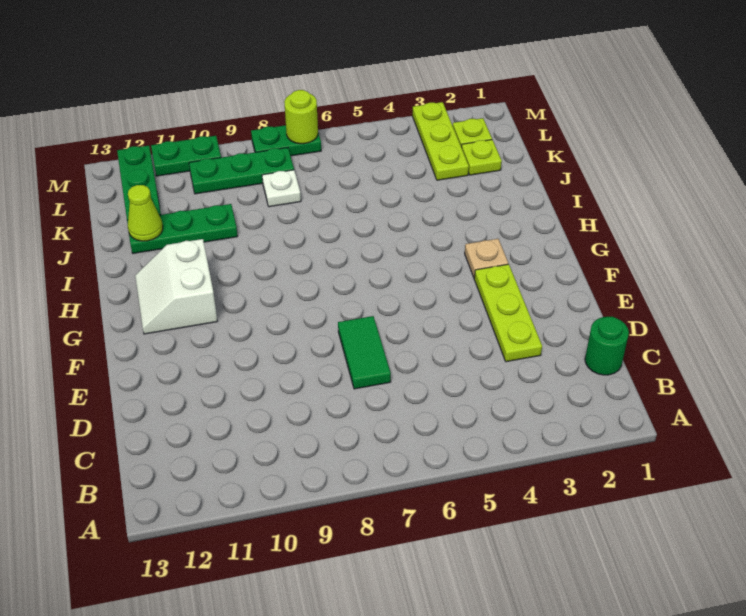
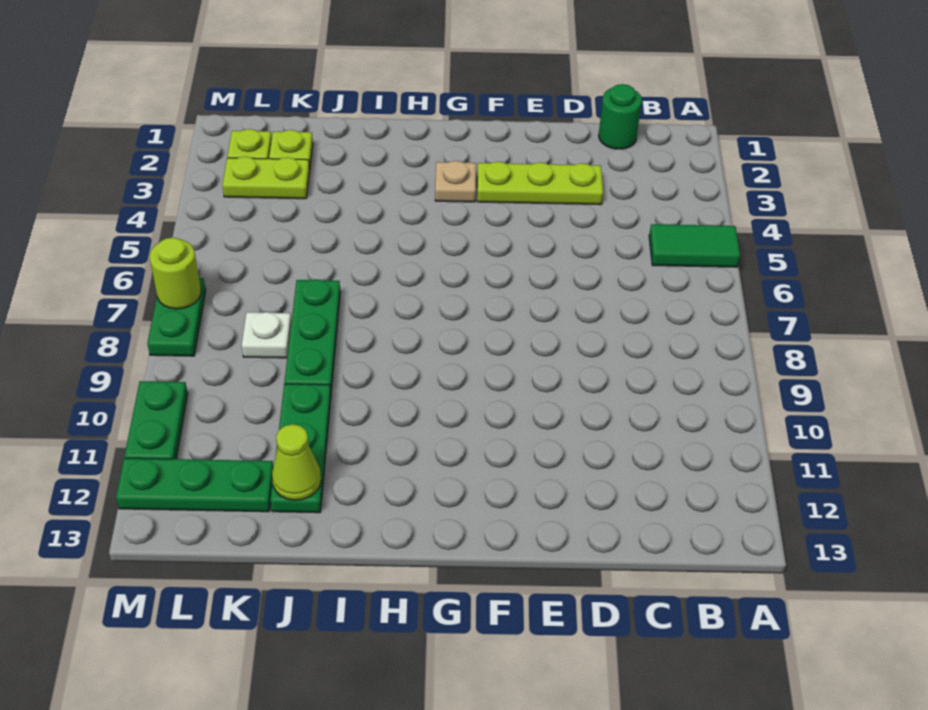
green 1x2 tile [338,316,391,389] -> green 1x2 tile moved to [649,224,740,267]
white 2x2 slope [135,239,217,334] -> none
lime 1x3 plate [412,102,469,180] -> lime 1x2 plate [222,157,310,199]
green 1x3 plate [189,148,294,194] -> green 1x3 plate moved to [284,279,340,391]

